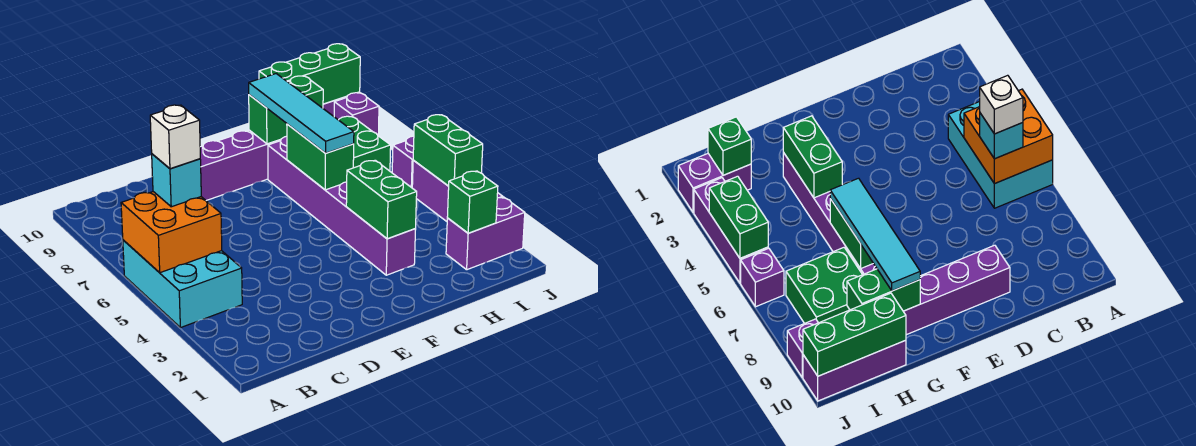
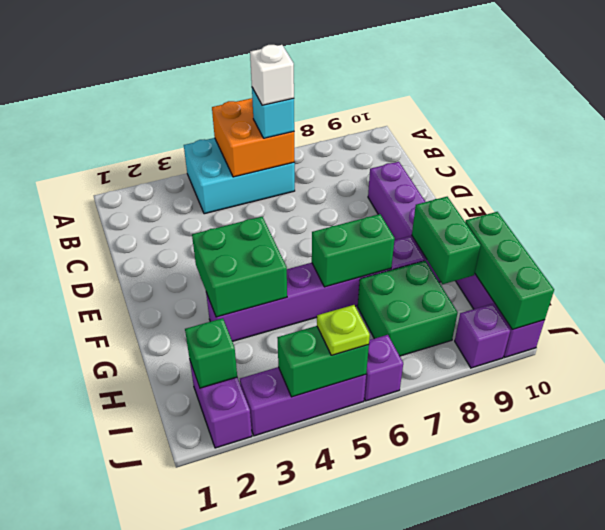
green 1x2 brick [346,160,417,239] -> green 2x2 brick [192,217,287,317]
cyan 1x4 tile [249,74,354,153] -> none
none -> lime 1x1 plate [317,305,370,355]

